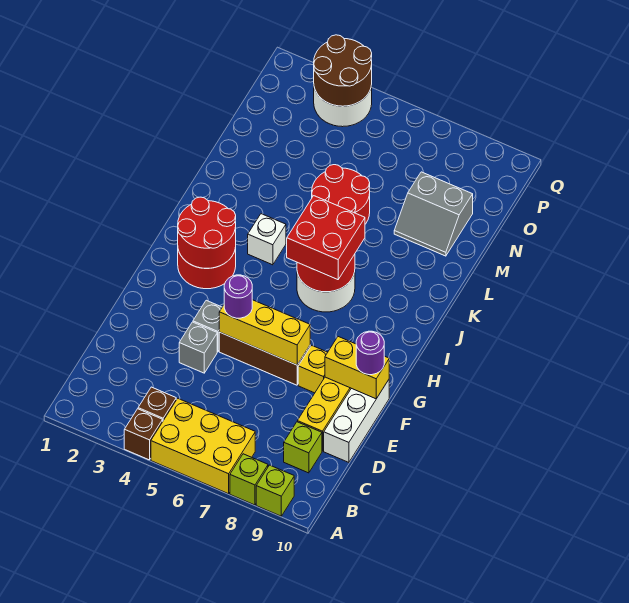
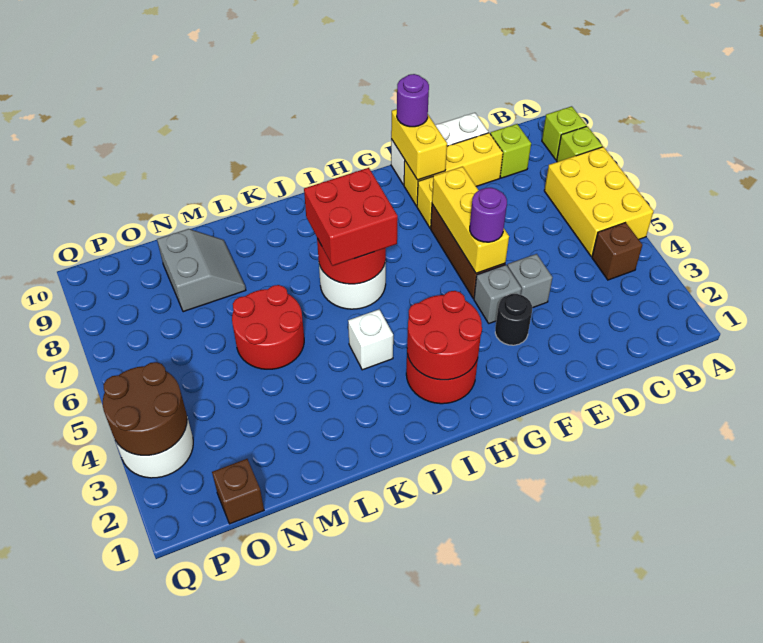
brown 1x1 brick [124,409,163,460] -> brown 1x1 brick moved to [212,459,264,524]
none -> black 1x1 round brick [495,294,532,345]

